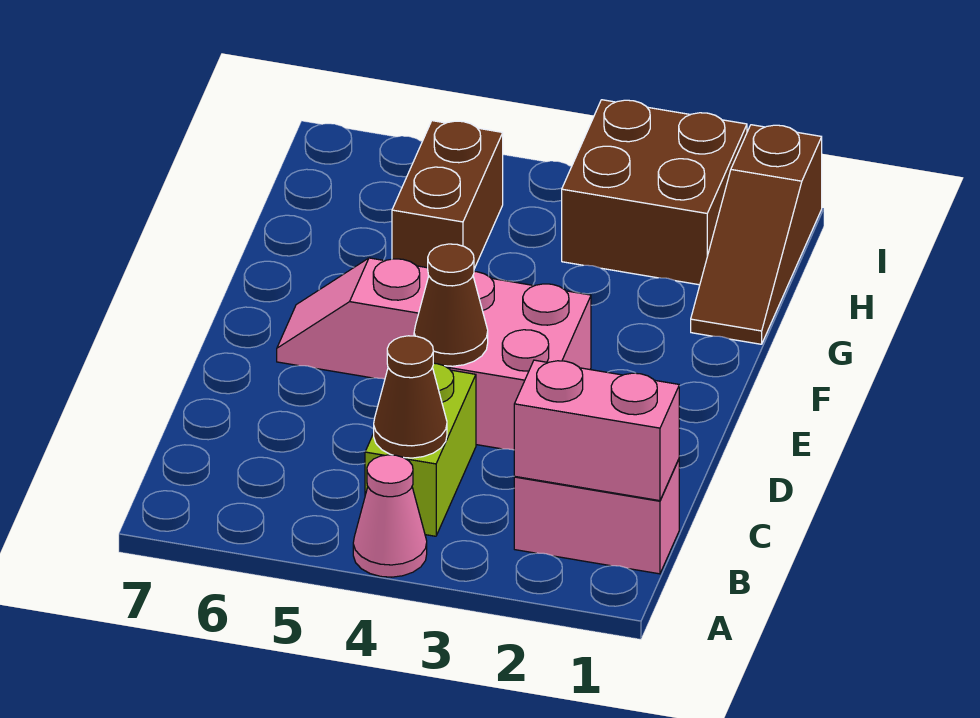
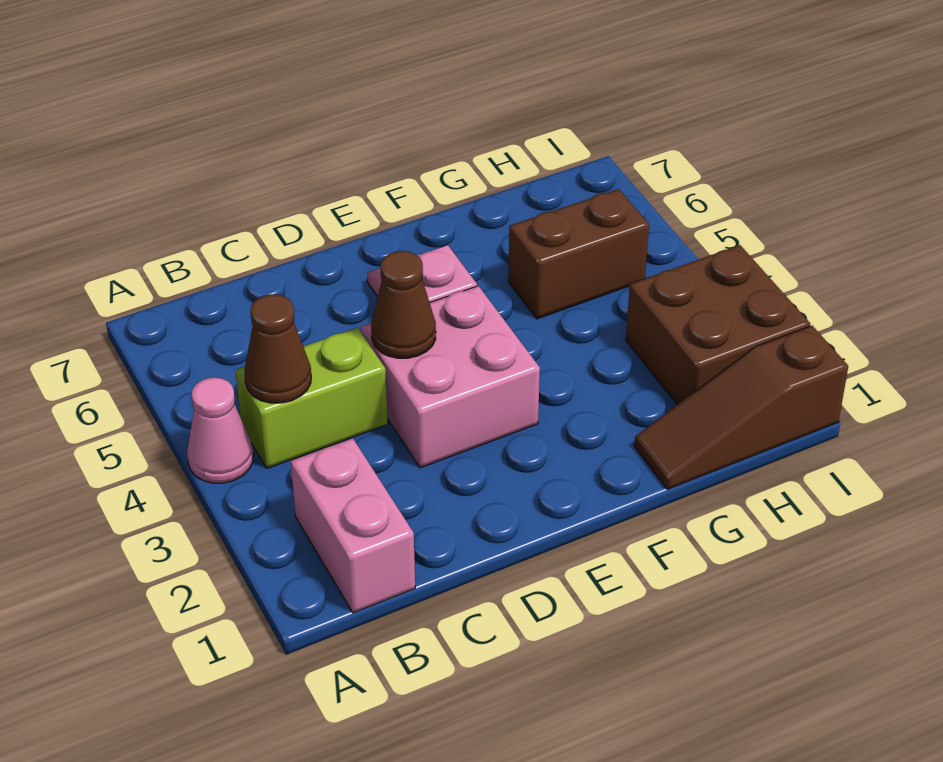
pink 1x2 brick [514,360,679,501] -> none

